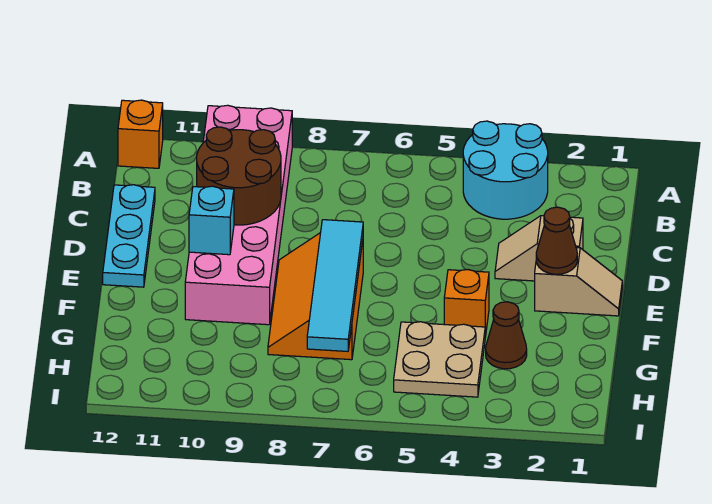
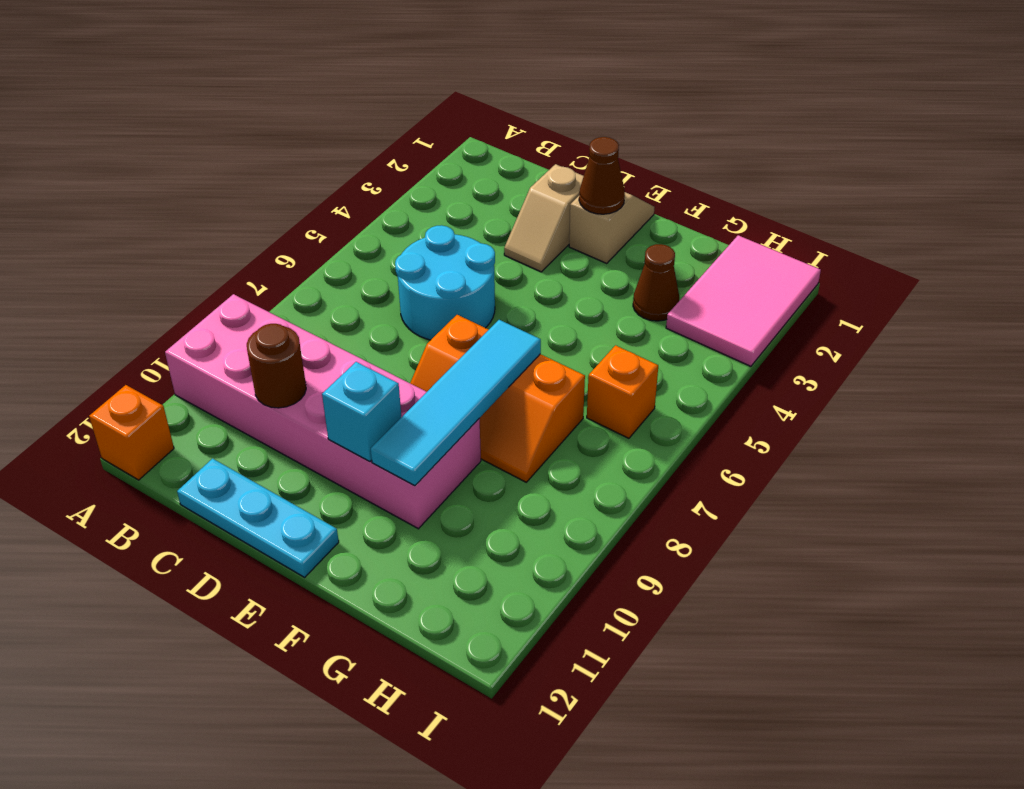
cyan 2x2 round brick [463,121,548,219] -> cyan 2x2 round brick moved to [395,225,495,340]
brown 2x2 round brick [197,127,281,225] -> brown 1x1 round brick [247,324,306,408]
cyan 1x4 tile [307,220,363,351] -> cyan 1x4 tile turned to [371,320,541,486]
orange 1x1 brick [444,270,489,337] -> orange 1x1 brick moved to [587,345,658,438]
tan 2x2 plate [394,322,485,397] -> none
none -> pink 2x3 tile [666,235,821,366]

